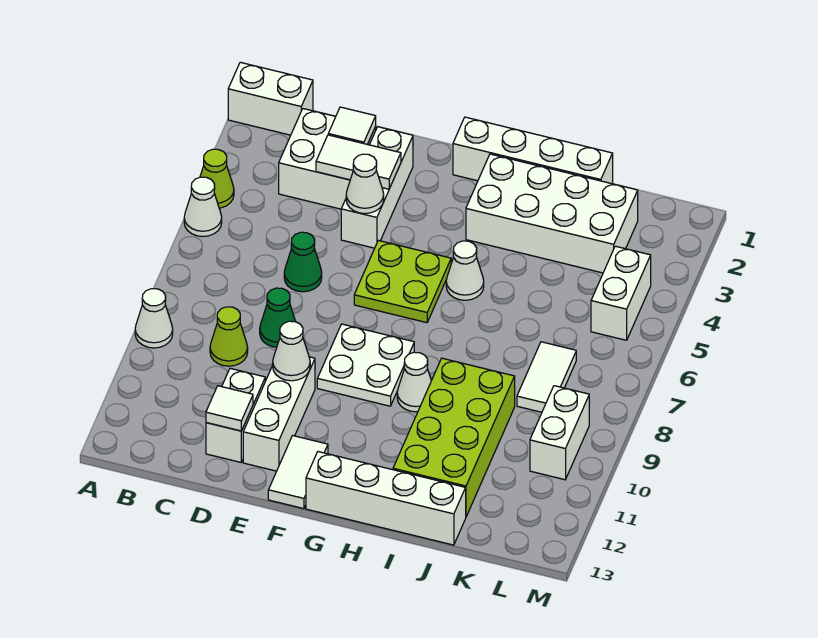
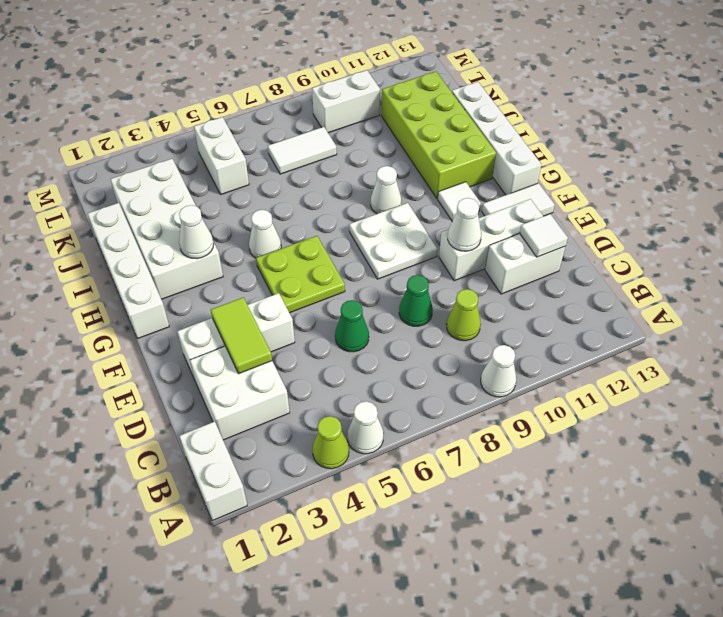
white 1x1 tile [328,107,376,144] -> white 1x1 tile moved to [438,182,481,221]
white 1x2 tile [316,135,401,189] -> lime 1x2 tile [211,297,272,374]
white 1x1 cone [346,154,384,214] -> white 1x1 cone moved to [179,205,214,259]
lime 2x4 brick [393,358,515,516] -> lime 2x4 brick turned to [381,71,496,199]
white 1x2 brick [591,246,651,340] -> white 1x2 brick turned to [194,117,249,194]

